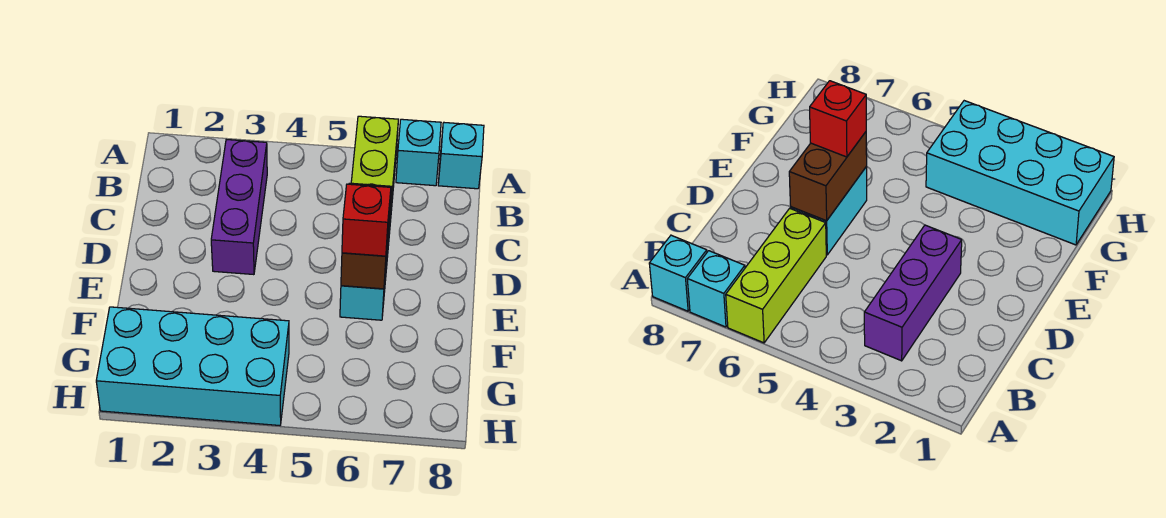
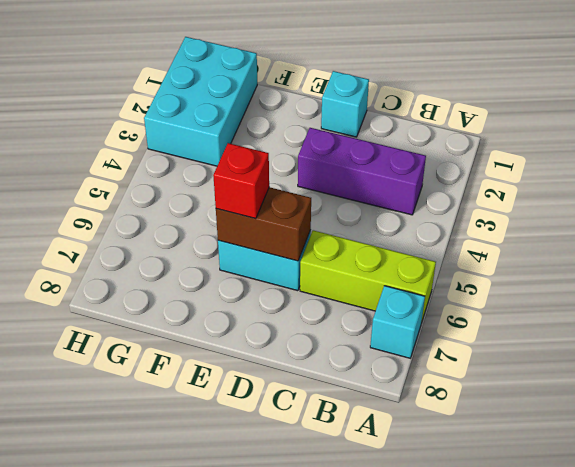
cyan 1x1 brick [438,123,484,189] -> cyan 1x1 brick moved to [321,71,369,137]
cyan 2x4 brick [96,307,289,425] -> cyan 2x3 brick [144,37,257,166]

